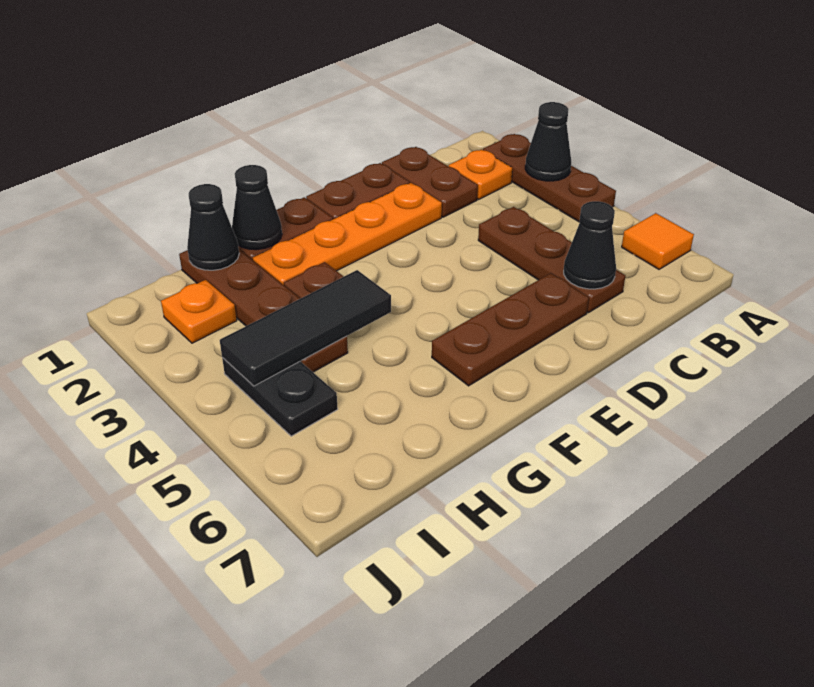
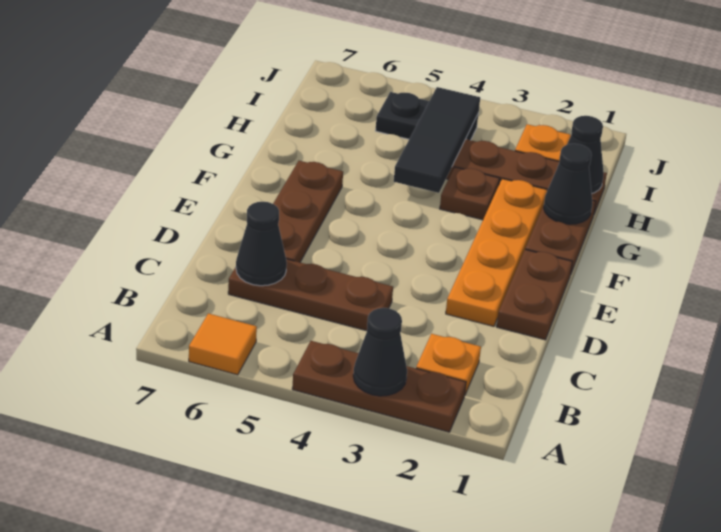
brown 1x2 plate [382,147,478,217] -> none

